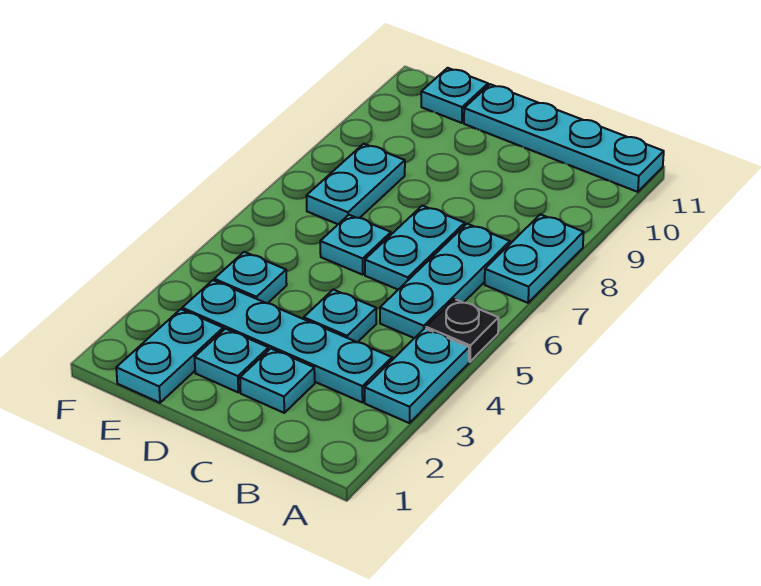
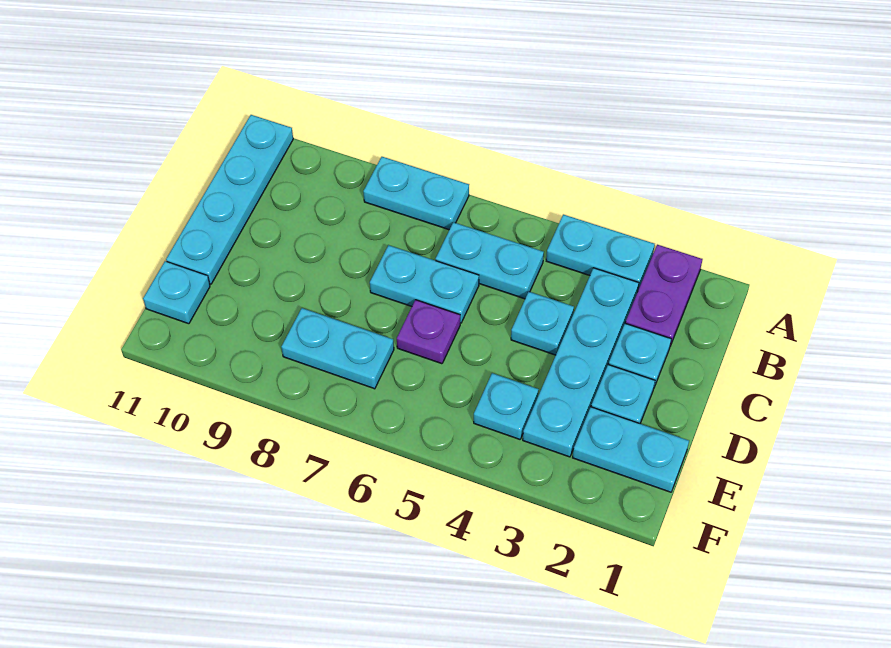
none -> purple 1x2 plate [625,245,702,346]
black 1x1 plate [426,299,498,362] -> none
cyan 1x3 plate [380,224,510,338] -> cyan 1x2 plate [435,222,544,299]
cyan 1x1 plate [320,215,391,275] -> purple 1x1 plate [397,300,460,364]

